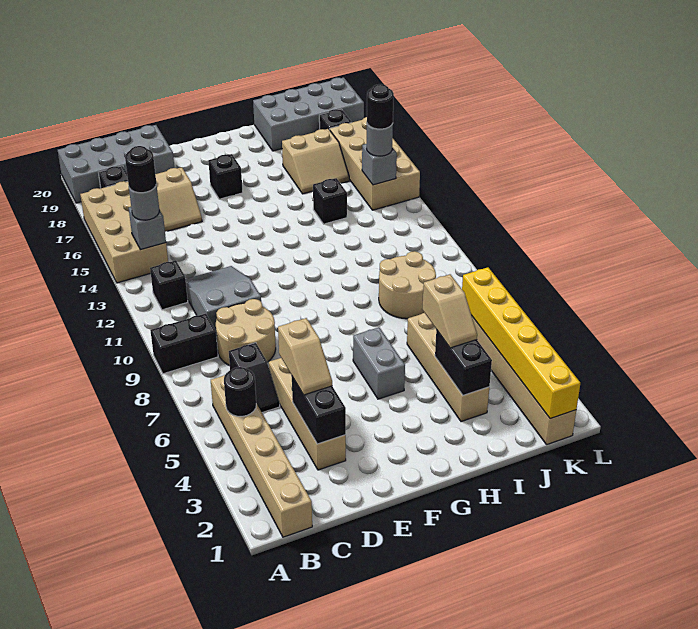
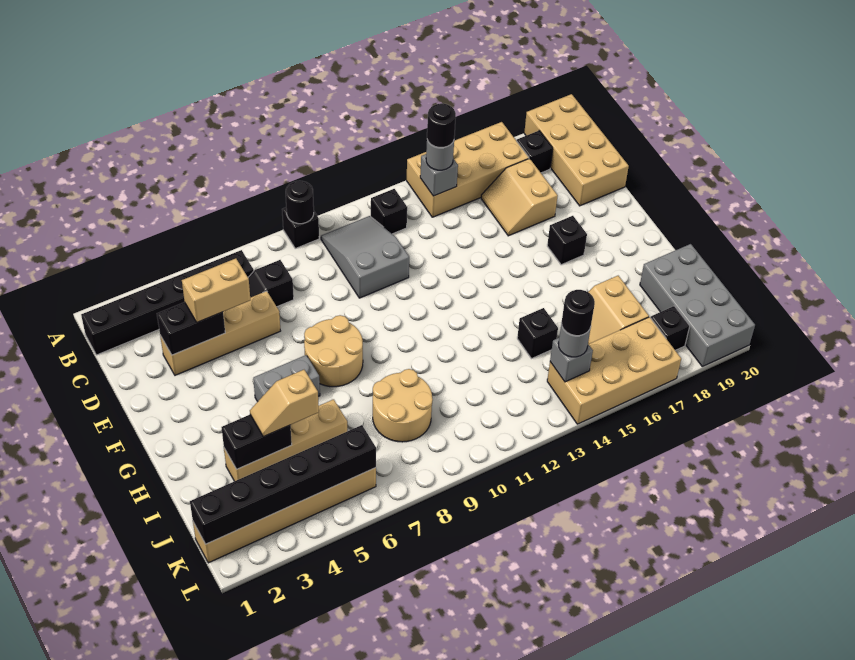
black 1x2 brick [150,314,218,374] -> black 1x1 brick [282,208,319,248]
grey 2x4 brick [58,125,174,203] -> tan 2x4 brick [524,94,629,206]
tan 1x6 brick [211,375,312,537] -> black 1x6 brick [81,250,254,355]
black 1x1 round brick [224,367,256,416] -> black 1x1 round brick moved to [286,181,314,224]
tan 2x2 round brick [216,299,276,366] -> tan 2x2 round brick moved to [304,315,363,387]
grey 2x3 slope [186,266,261,330] -> grey 2x3 slope turned to [321,216,409,298]
tan 1x2 slope [278,318,332,395] -> tan 1x2 brick [182,258,250,322]
yellow 1x6 brick [462,267,580,419] -> black 1x6 brick [190,425,376,544]

